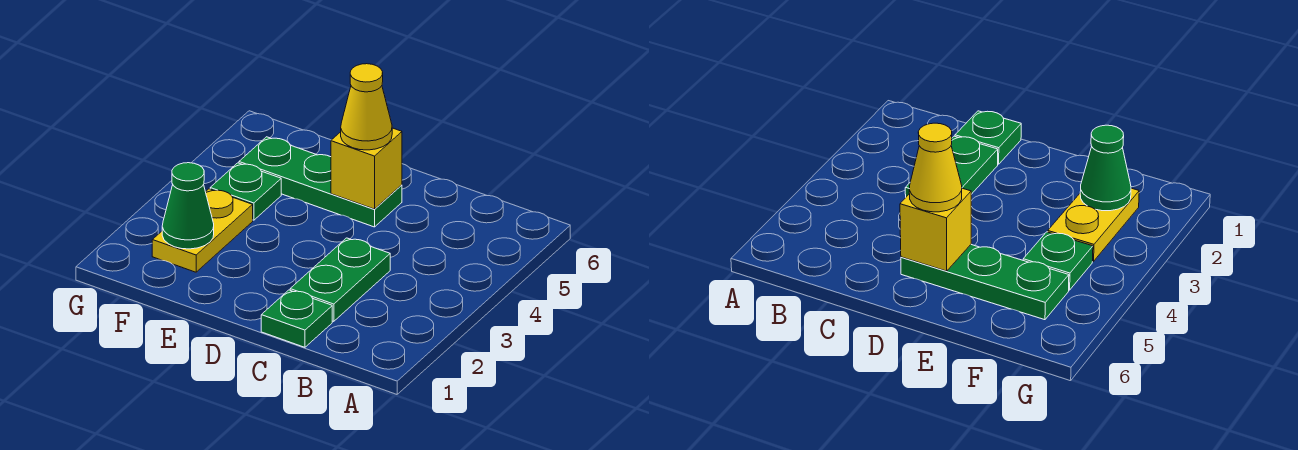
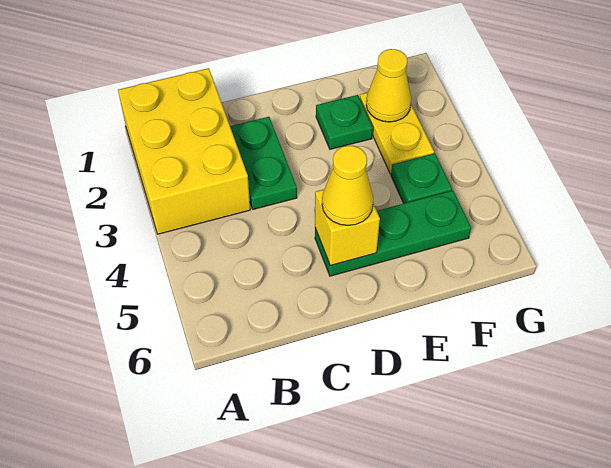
none -> yellow 2x3 brick [118,68,250,234]
green 1x1 plate [261,290,332,347] -> green 1x1 plate moved to [316,95,373,149]
green 1x1 cone [162,163,214,249] -> yellow 1x1 cone [366,49,411,122]

